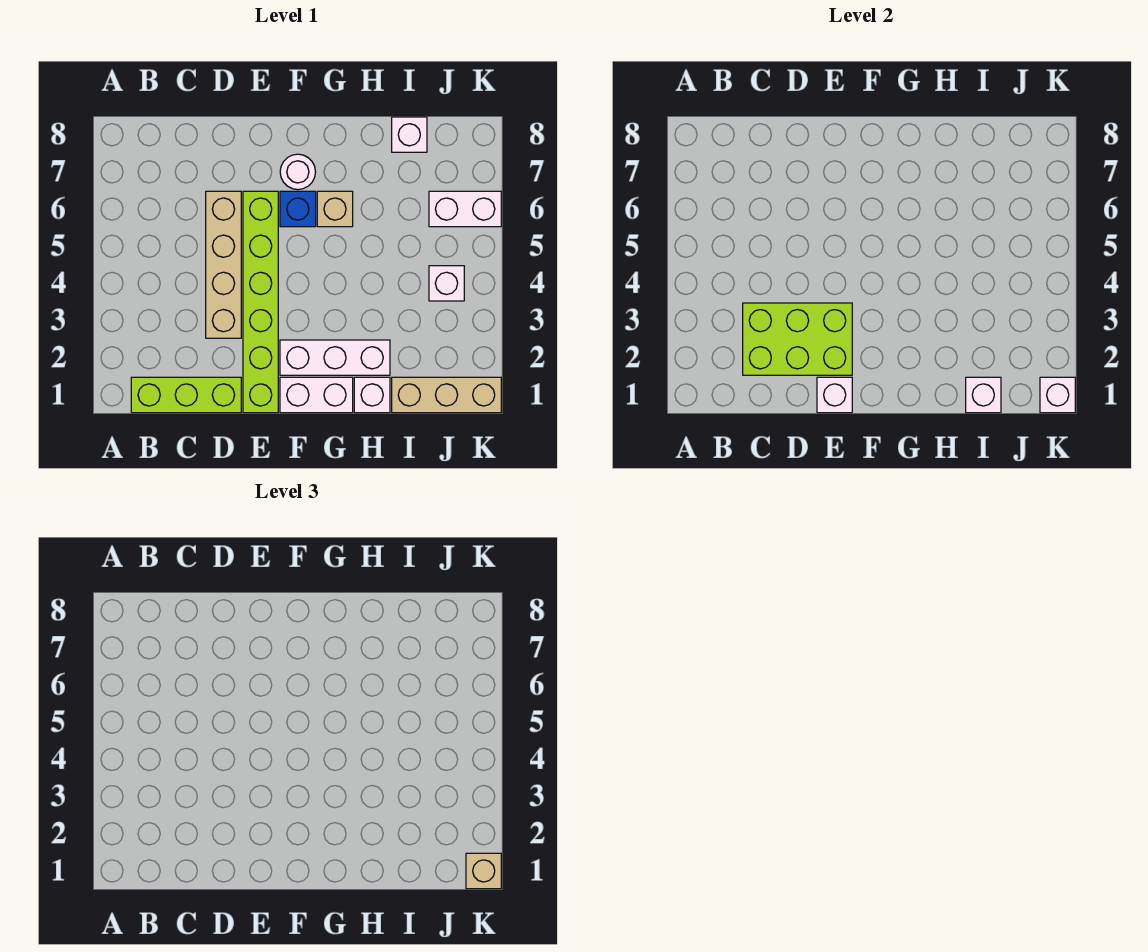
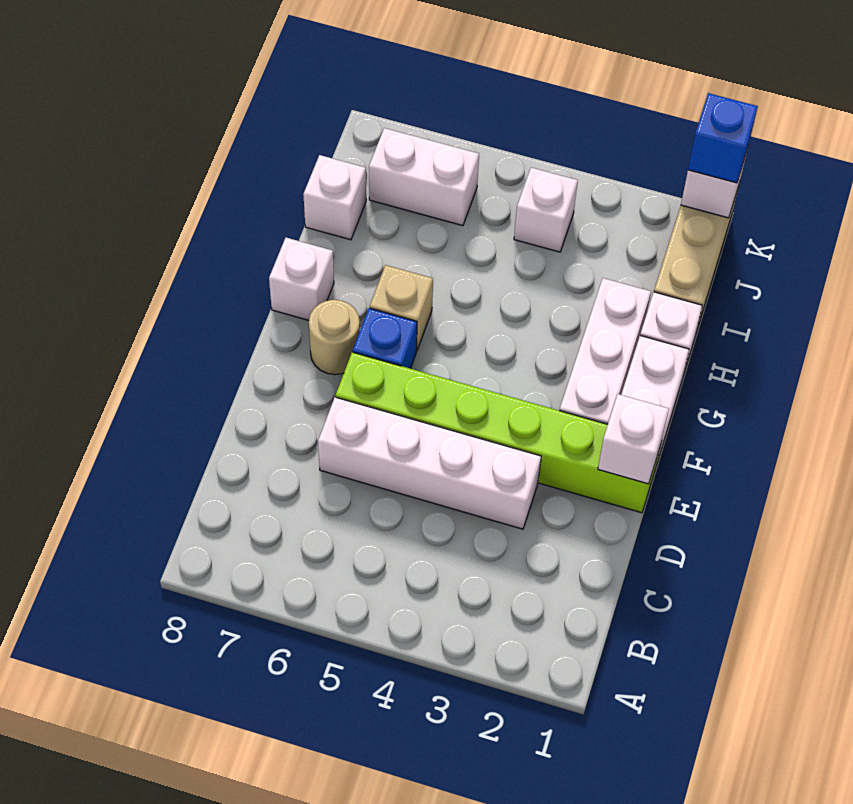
lime 1x3 brick [131,377,241,413] -> none
lime 2x3 brick [743,303,852,375] -> none
tan 1x4 brick [206,191,241,338] -> white 1x4 brick [318,397,541,529]
white 1x1 round brick [280,154,315,190] -> tan 1x1 round brick [309,300,360,375]
white 1x1 brick [966,377,1001,413] -> white 1x1 brick moved to [269,238,334,320]
white 1x2 brick [429,191,501,227] -> white 1x2 brick turned to [369,128,479,226]
tan 1x1 brick [466,853,501,889] -> blue 1x1 brick [688,93,758,183]

